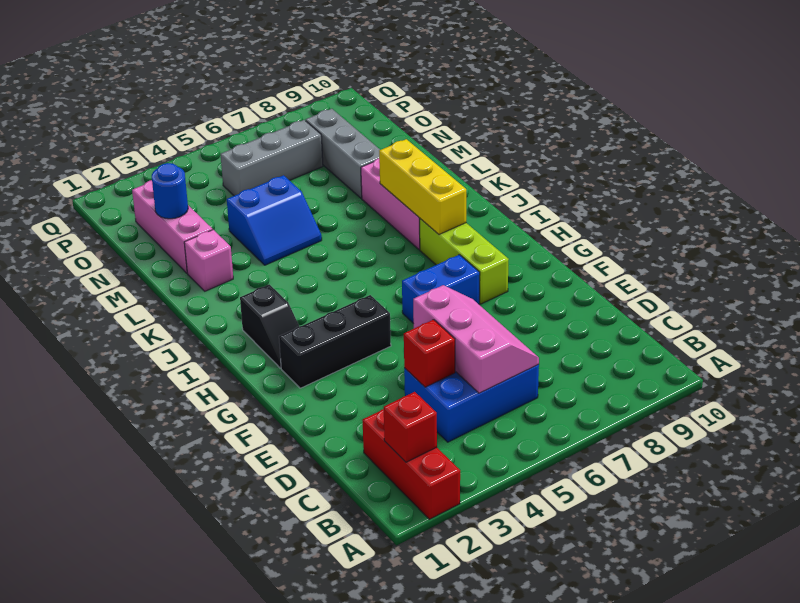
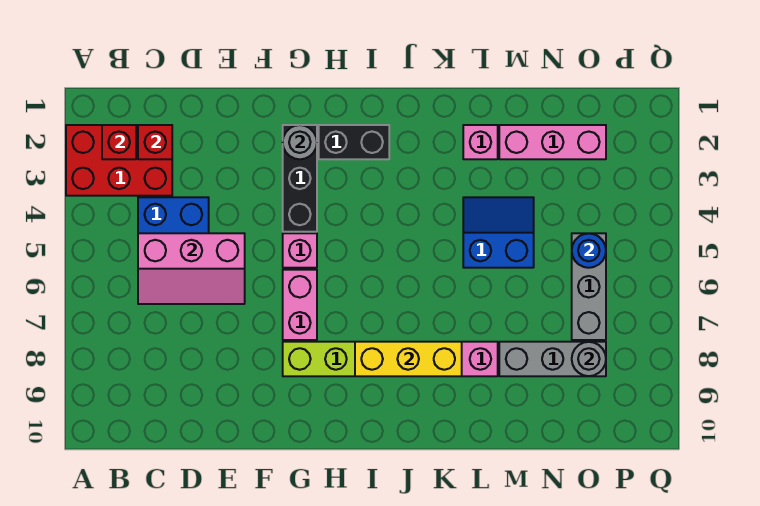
red 1x3 brick [362,409,460,519] -> red 2x3 brick [66,125,172,196]
red 1x1 brick [404,320,455,387] -> red 1x1 brick moved to [138,125,172,159]
none -> grey 1x1 round brick [283,125,317,159]
none -> pink 1x1 brick [283,233,317,268]
blue 1x2 brick [402,255,480,324] -> pink 1x2 brick [283,270,317,340]
black 1x2 slope [240,284,299,368] -> black 1x2 brick [319,125,389,159]
blue 2x2 slope [227,175,322,265] -> blue 2x2 slope turned to [463,197,534,268]
blue 1x1 round brick [152,163,188,219] -> blue 1x1 round brick moved to [572,233,606,268]
none -> grey 1x1 round brick [572,342,606,376]

